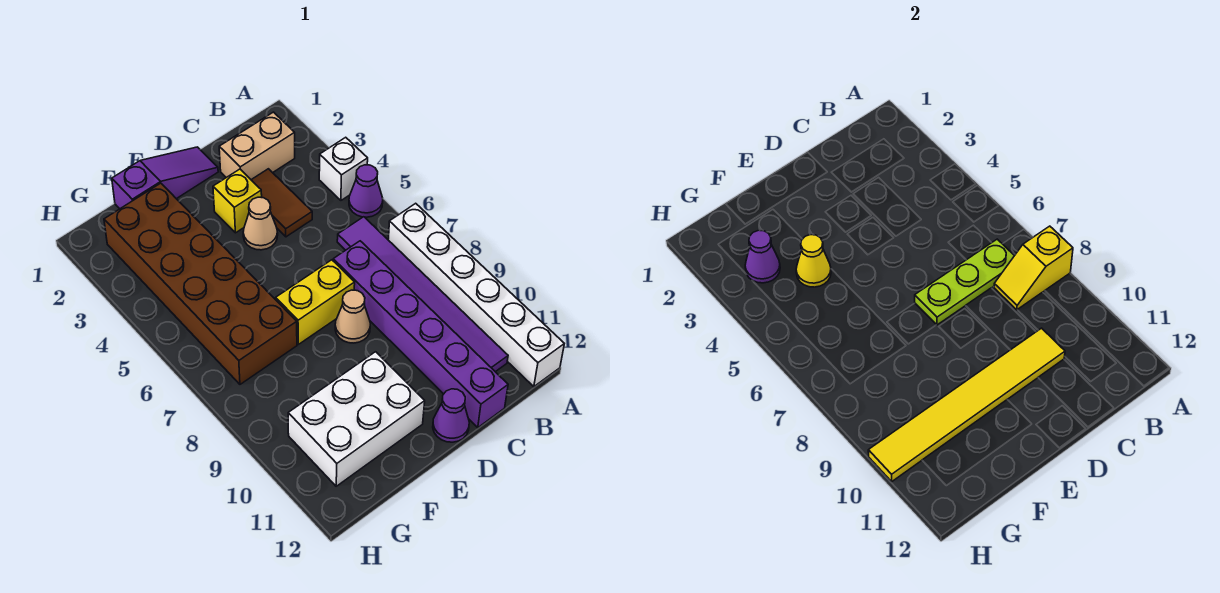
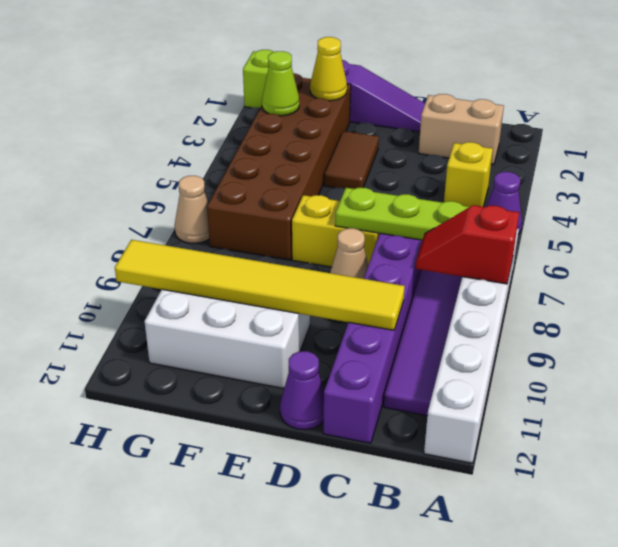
white 1x1 brick [319,137,368,200] -> none
yellow 1x2 slope [994,226,1073,310] -> red 1x2 slope [416,205,519,284]
brown 1x2 tile [252,169,312,237] -> brown 1x2 tile moved to [324,131,379,189]
yellow 1x1 brick [213,169,262,233] -> yellow 1x1 brick moved to [444,142,493,207]
tan 1x1 cone [243,197,278,250] -> tan 1x1 cone moved to [175,176,209,243]
yellow 1x1 cone [796,235,831,287] -> yellow 1x1 cone moved to [310,37,347,101]
purple 1x1 cone [745,230,780,283] -> lime 1x1 cone [262,51,299,116]
none -> lime 1x1 brick [243,50,273,108]

